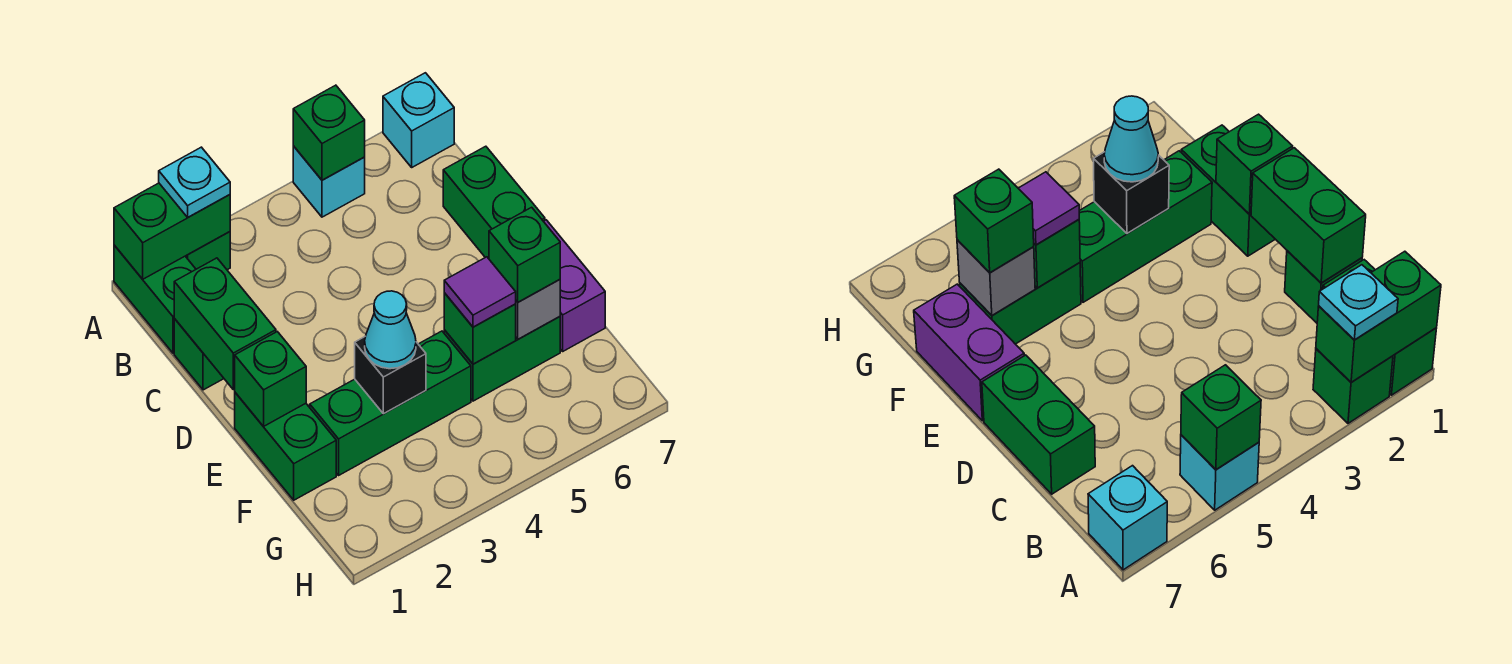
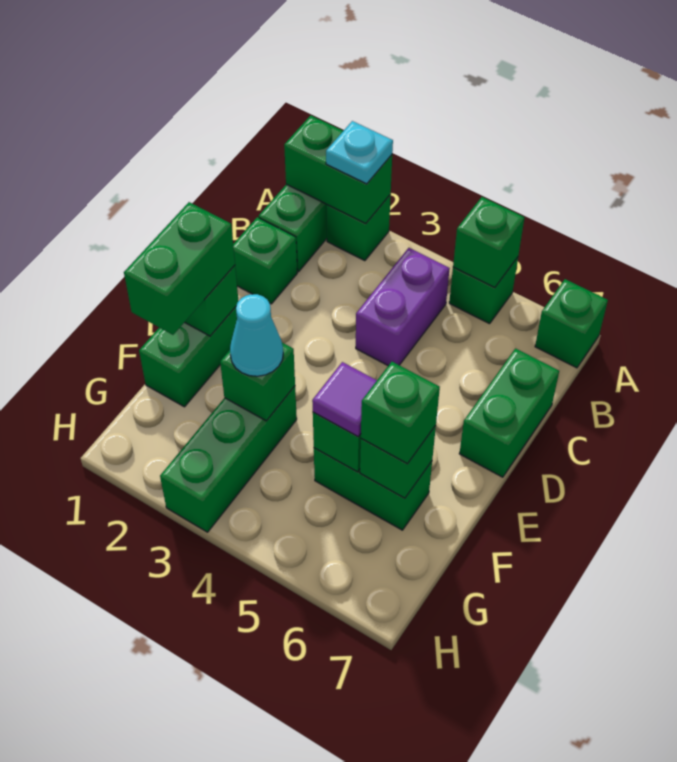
cyan 1x1 brick [293,146,365,217] -> green 1x1 brick [449,257,518,324]
cyan 1x1 brick [383,73,454,167] -> green 1x1 brick [535,279,608,368]
green 1x2 brick [174,258,276,390] -> green 1x2 brick moved to [124,202,235,335]
purple 1x2 brick [543,220,605,351] -> purple 1x2 brick moved to [356,248,450,366]
green 1x3 brick [310,331,471,475] -> green 1x3 brick turned to [160,386,297,532]
black 1x1 brick [355,336,426,414] -> green 1x1 brick [220,343,295,421]
grey 1x1 brick [516,280,560,339] -> green 1x1 brick [360,425,436,498]

